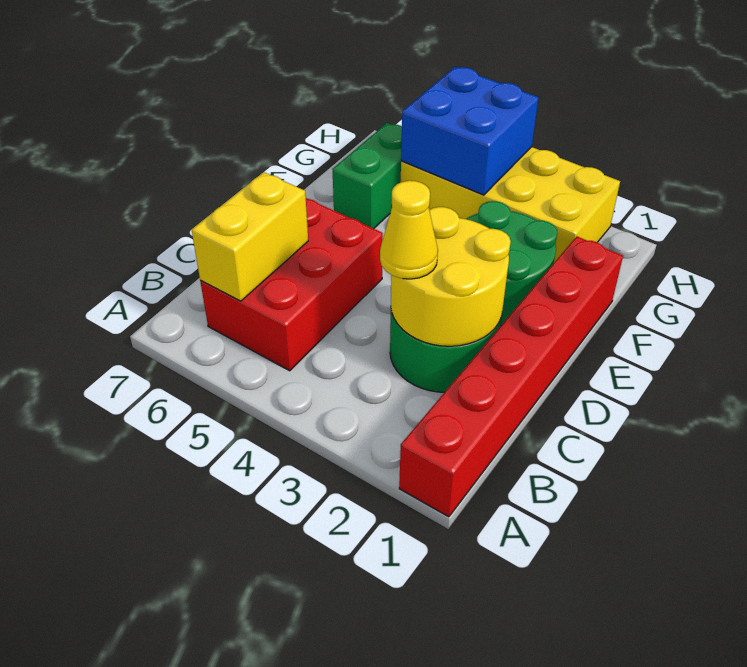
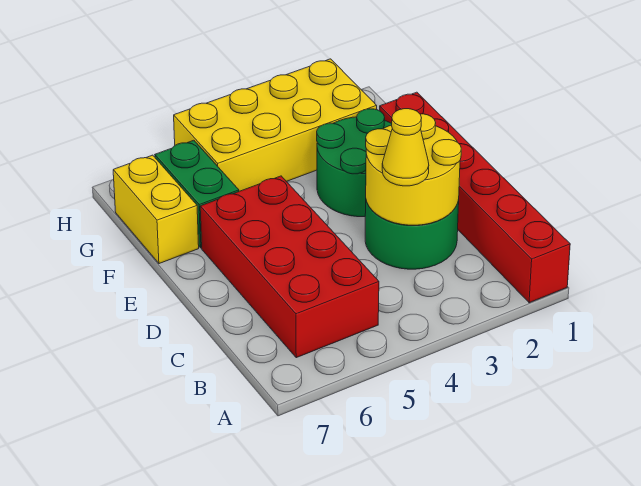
red 2x3 brick [200,198,383,371] -> red 2x4 brick [200,176,379,358]
yellow 1x2 brick [192,172,308,301] -> yellow 1x2 brick moved to [113,155,199,264]
blue 2x2 brick [401,67,539,195] -> none

